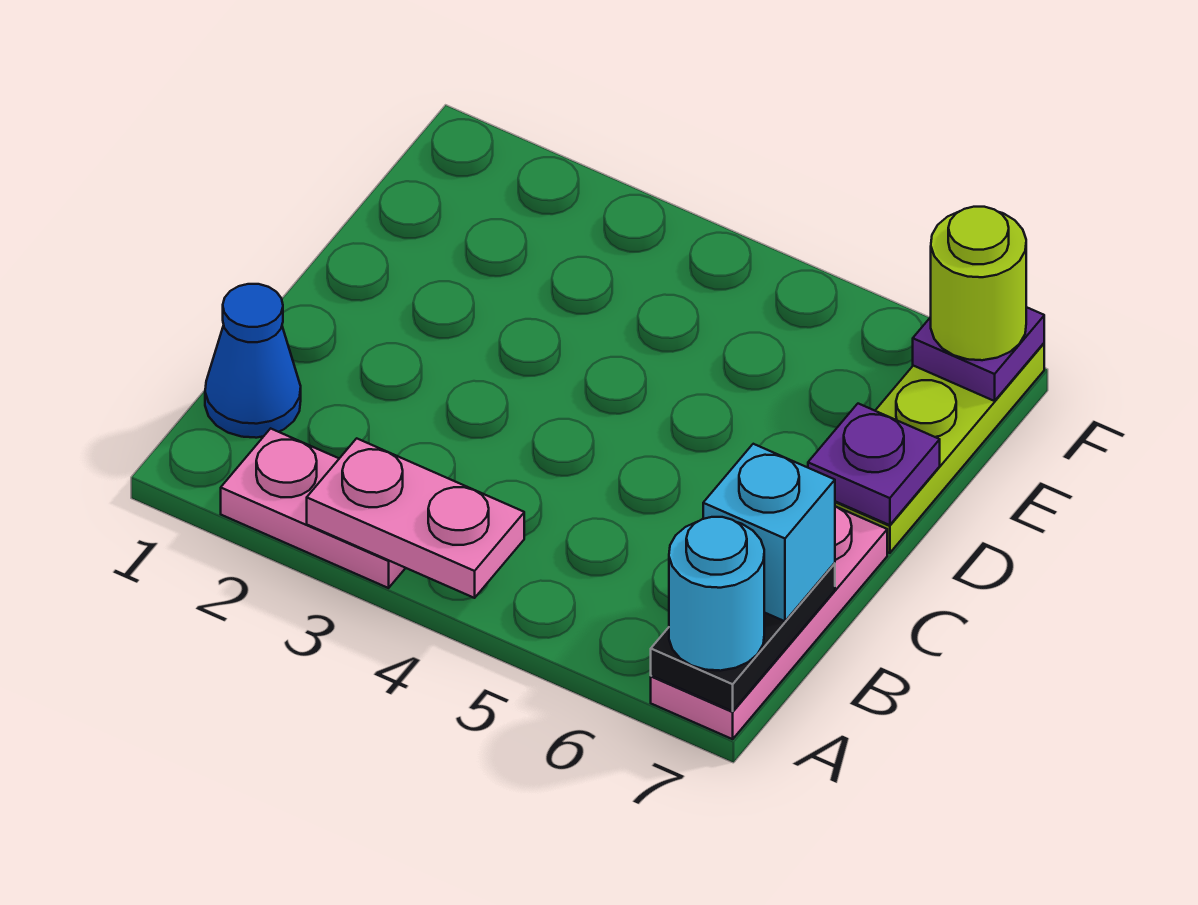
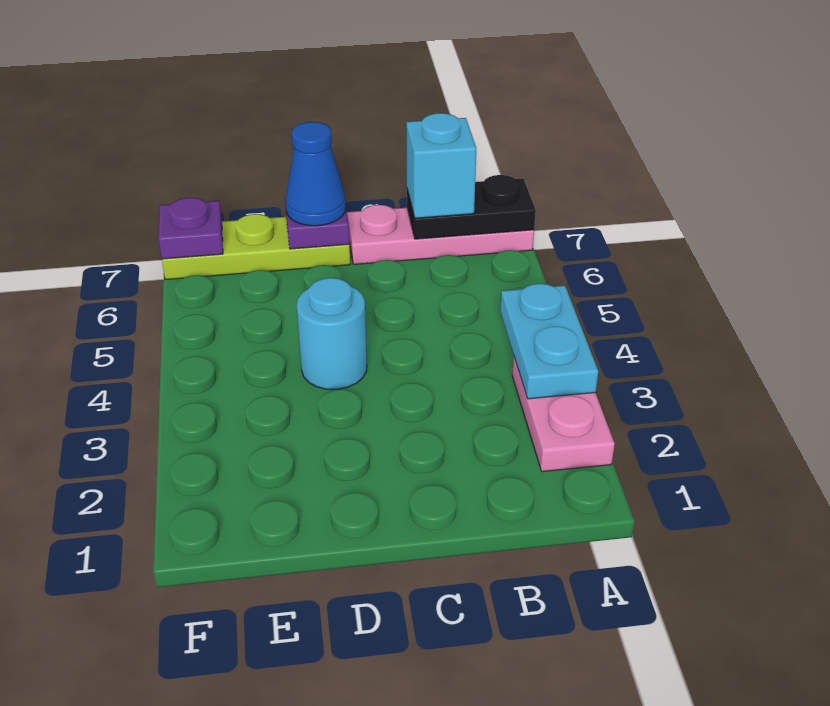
pink 1x2 plate [307,438,524,598] -> cyan 1x2 plate [500,283,598,399]
cyan 1x1 round brick [669,517,764,671] -> cyan 1x1 round brick moved to [297,278,367,389]
blue 1x1 cone [205,284,301,438] -> blue 1x1 cone moved to [285,122,346,226]
lime 1x1 round brick [931,207,1026,360] -> none

